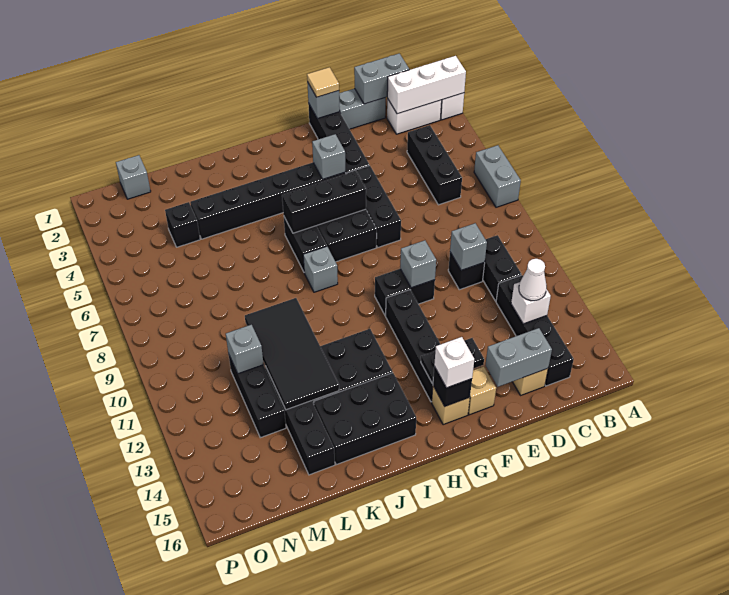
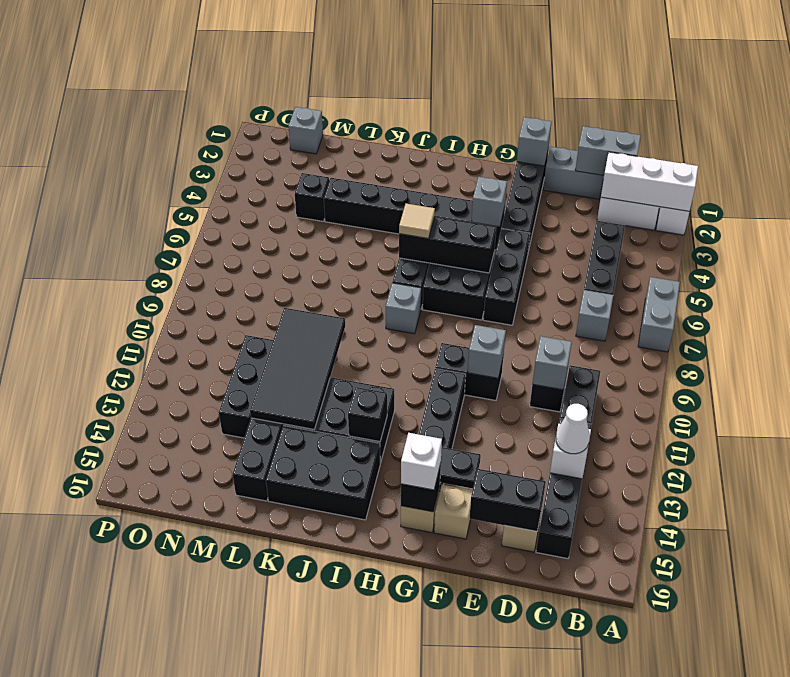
grey 1x2 brick [485,328,552,387] -> black 1x2 brick [470,469,546,531]
tan 1x1 tile [307,67,339,97] -> tan 1x1 tile moved to [399,203,435,238]
none -> black 1x1 brick [348,387,387,442]
grey 1x1 brick [226,325,264,374] -> grey 1x1 brick moved to [576,290,613,341]

